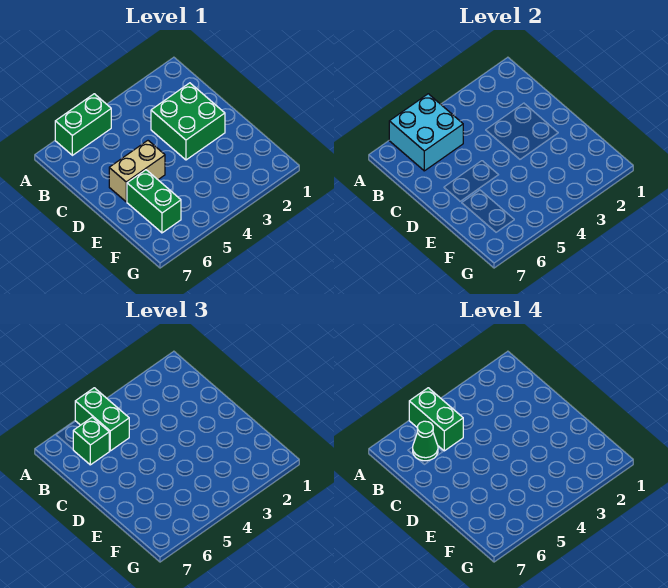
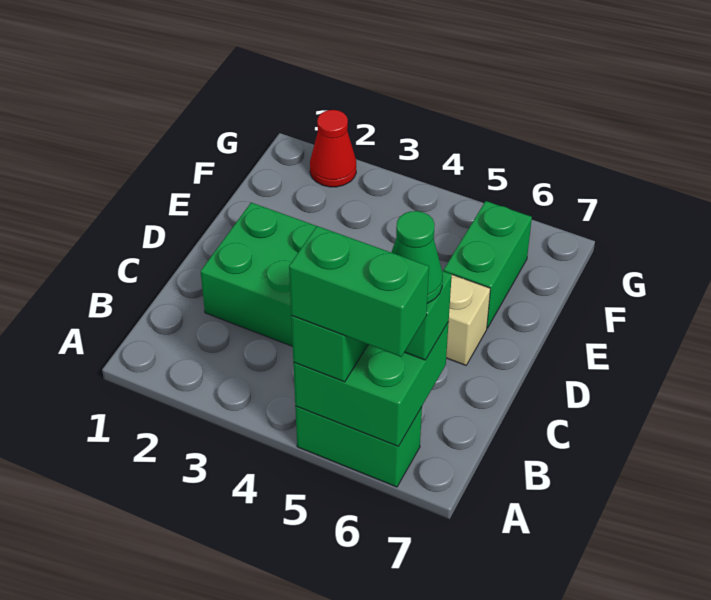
cyan 2x2 brick [389,94,463,171] -> green 2x2 brick [293,322,449,446]
green 1x2 brick [409,388,463,451] -> green 1x2 brick turned to [289,226,429,357]
none -> red 1x1 cone [310,110,356,187]

